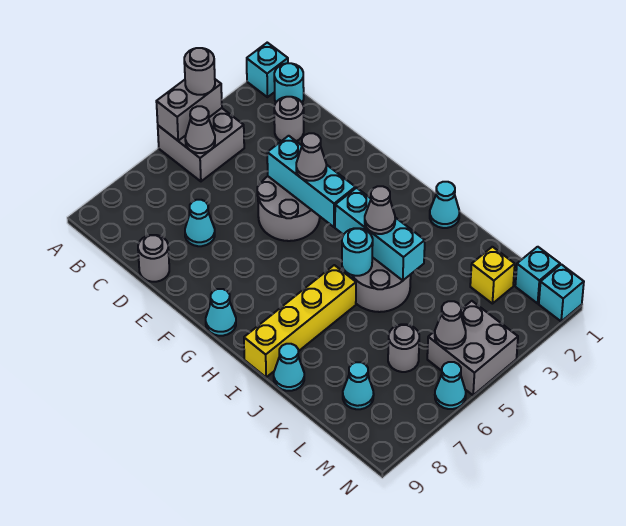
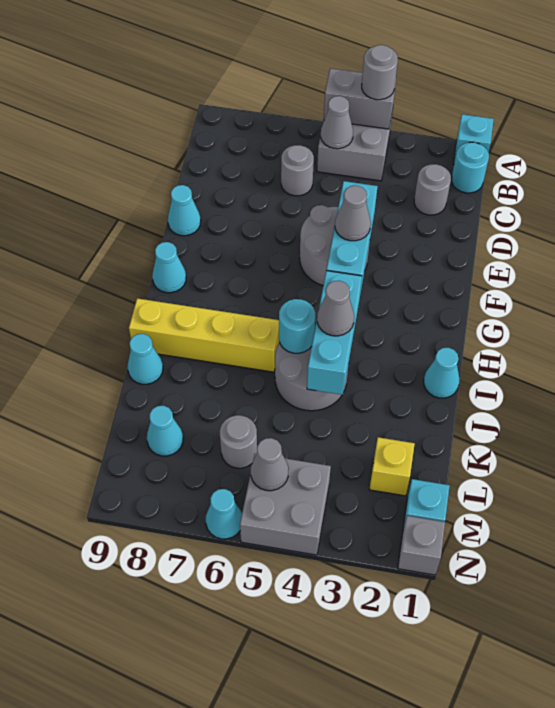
cyan 1x1 cone [185,200,215,246] -> cyan 1x1 cone moved to [168,185,201,236]
grey 1x1 round brick [138,235,169,282] -> grey 1x1 round brick moved to [281,145,314,196]
cyan 1x1 brick [539,264,584,321] -> grey 1x1 brick [398,516,445,575]

